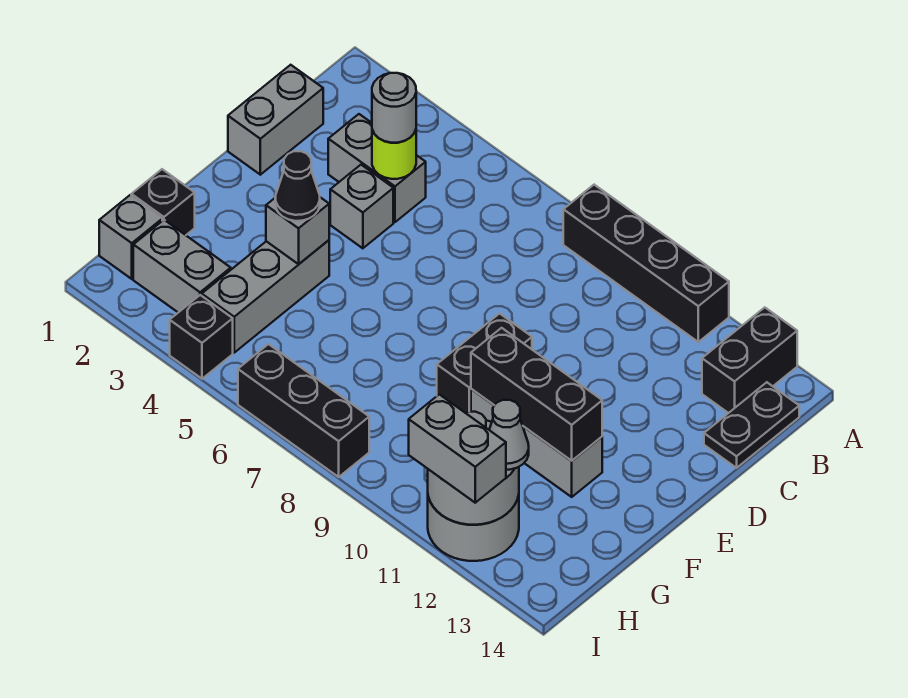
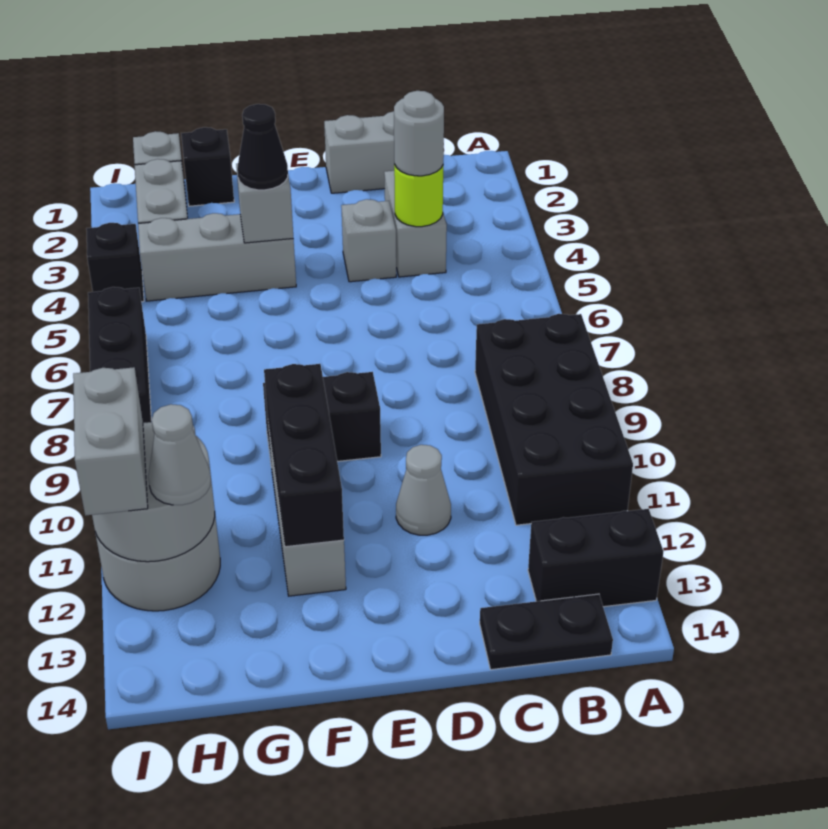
black 1x4 brick [563,185,729,342] -> black 2x4 brick [475,314,633,525]
none -> grey 1x1 cone [396,445,451,535]

